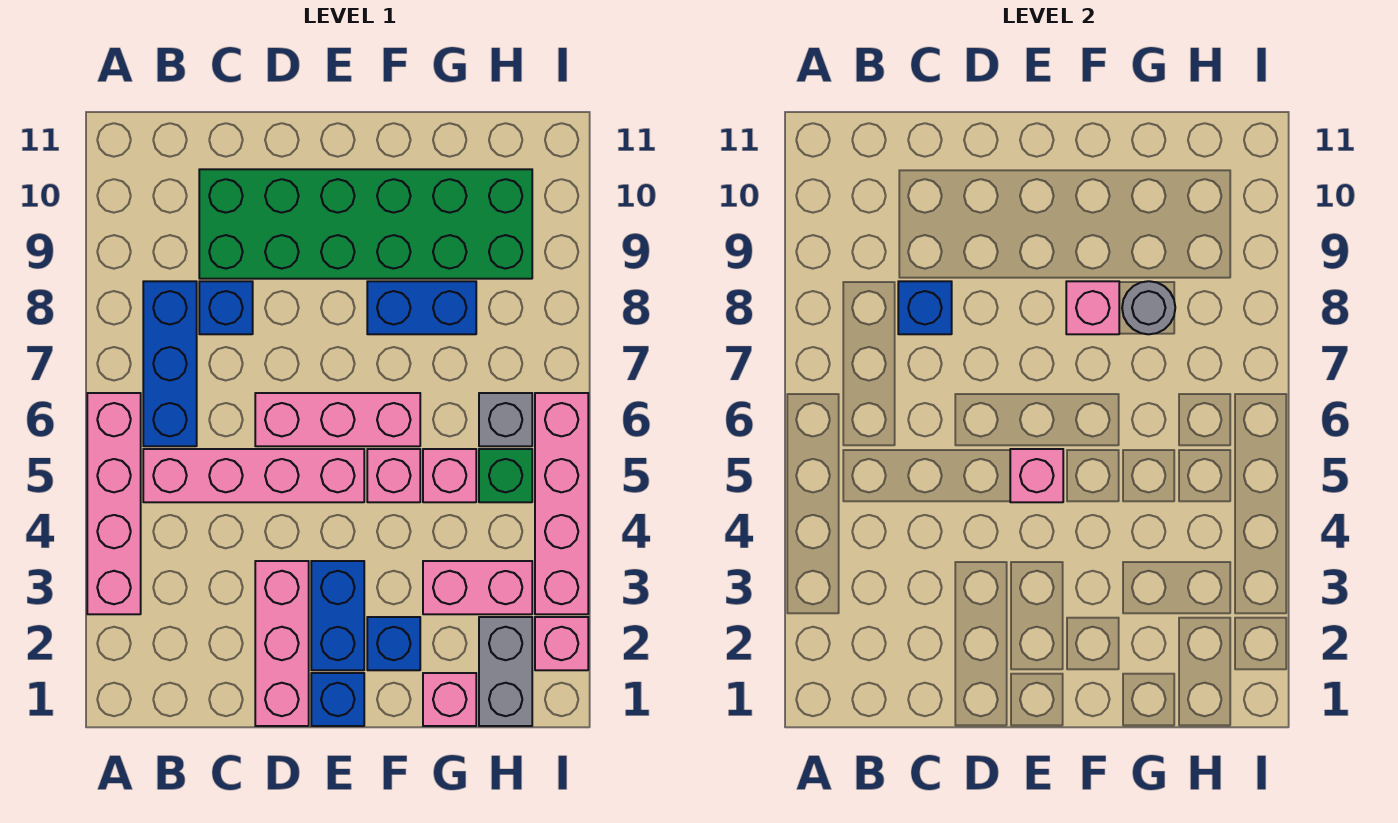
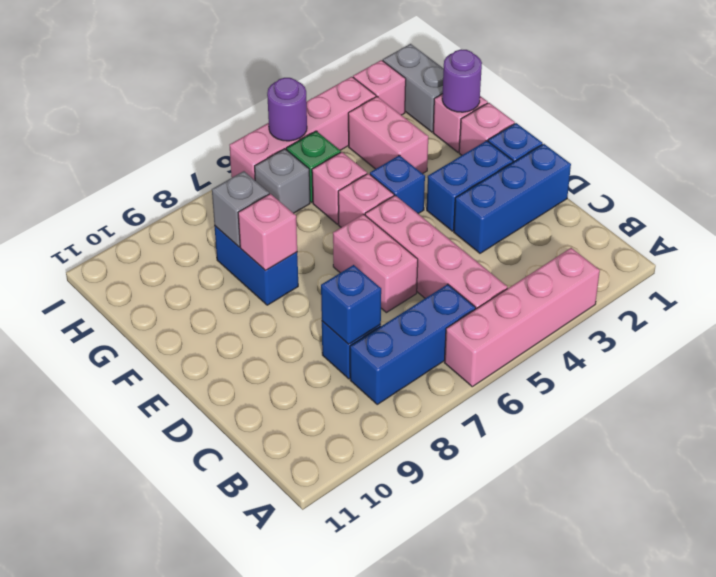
green 2x6 brick [199,169,532,279] -> none
pink 1x3 brick [255,561,309,726] -> blue 1x3 brick [454,144,571,253]
pink 1x3 brick [255,393,420,446] -> pink 1x2 brick [333,214,418,313]
pink 1x1 brick [1010,449,1063,502] -> pink 1x1 brick moved to [459,103,515,155]
blue 1x1 brick [367,617,420,670] -> blue 1x1 brick moved to [370,155,425,214]
none -> purple 1x1 round brick [442,49,482,112]
grey 1x1 round brick [1122,281,1175,334] -> grey 1x1 brick [212,171,269,247]
grey 1x2 brick [479,617,532,726] -> grey 1x2 brick turned to [383,44,444,132]
none -> purple 1x1 round brick [267,78,307,141]

